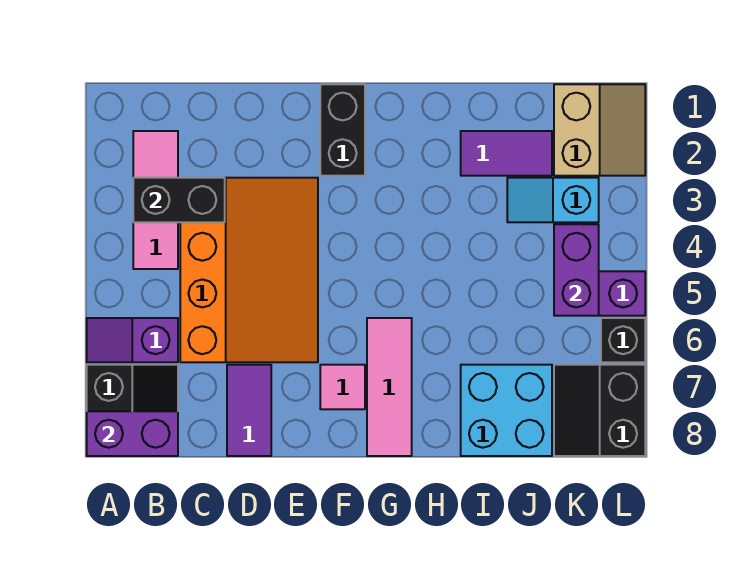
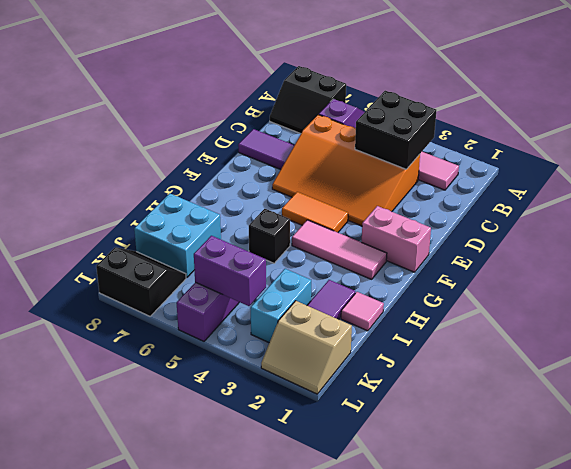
purple 1x2 brick [87,411,178,456] -> none
black 1x2 brick [133,178,225,222] -> black 2x2 brick [355,91,436,169]
black 1x2 brick [320,84,365,176] -> pink 1x2 brick [362,206,431,272]
none -> orange 1x2 tile [282,192,348,232]
pink 1x1 tile [320,365,365,409] -> pink 1x1 tile moved to [341,292,384,331]
pink 1x3 tile [367,318,412,456] -> pink 1x3 tile moved to [292,220,387,279]
cyan 1x2 slope [507,178,599,222] -> cyan 1x2 brick [251,269,311,343]
black 1x1 brick [601,318,645,362] -> black 1x1 brick moved to [249,209,290,263]

